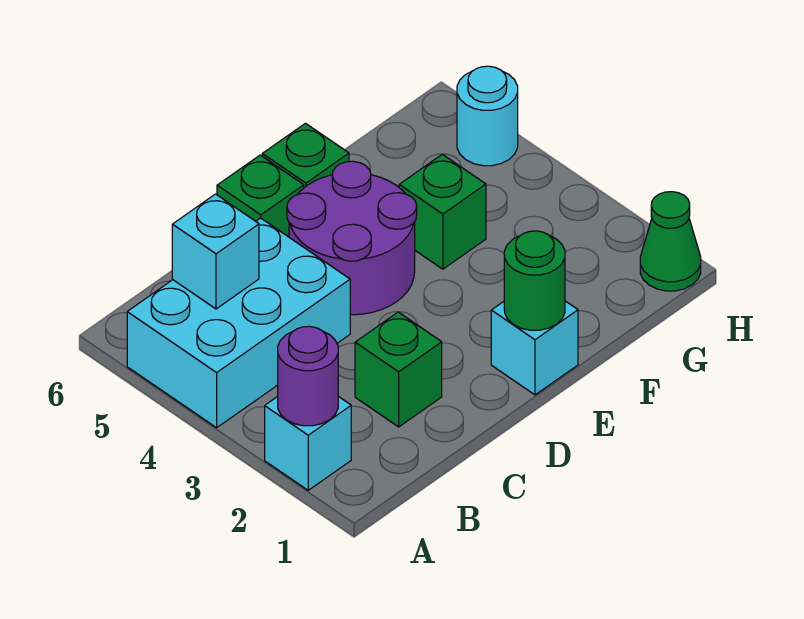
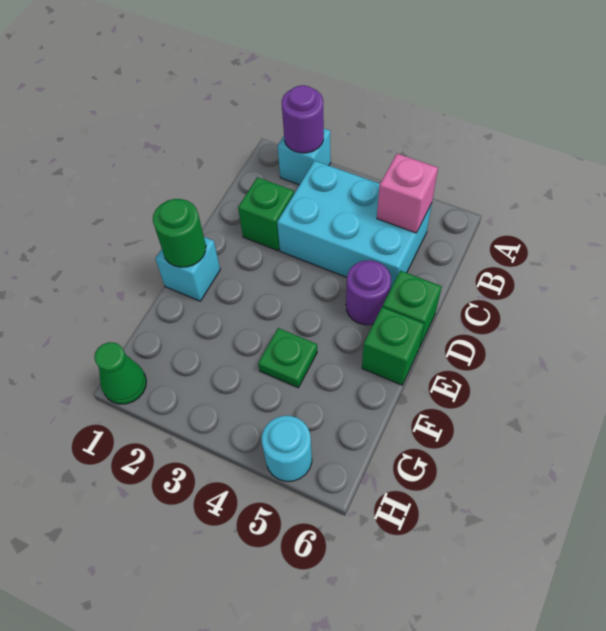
cyan 2x3 brick [127,218,350,428] -> cyan 2x3 brick turned to [277,161,432,289]
cyan 1x1 brick [172,194,259,309] -> pink 1x1 brick [377,154,438,233]
purple 2x2 round brick [287,161,417,315] -> purple 1x1 round brick [346,260,391,325]
green 1x1 brick [399,154,486,269] -> green 1x1 plate [258,328,317,388]

